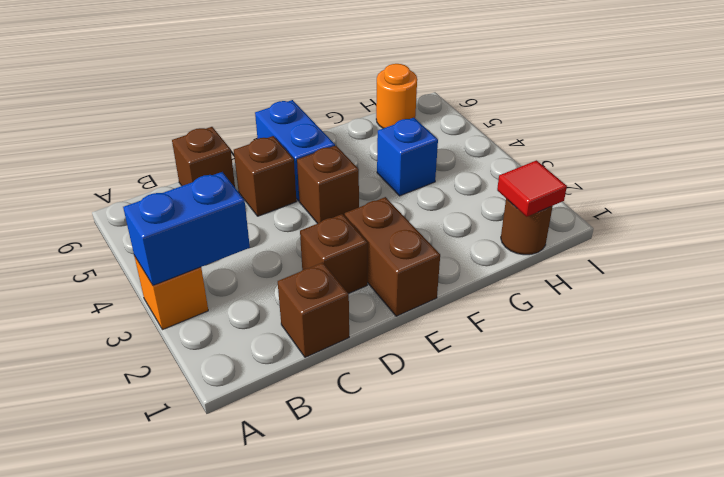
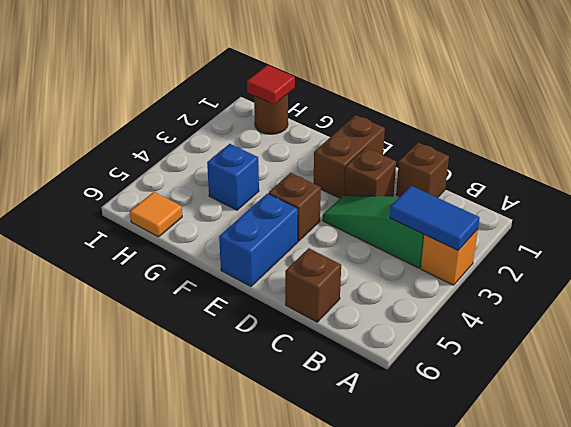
blue 1x2 brick [123,172,250,285] -> blue 1x2 tile [390,186,480,250]
none -> green 1x3 slope [323,195,424,268]
brown 1x1 brick [234,136,297,216] -> none
orange 1x1 round brick [376,64,417,128] -> orange 1x1 tile [130,192,182,237]

